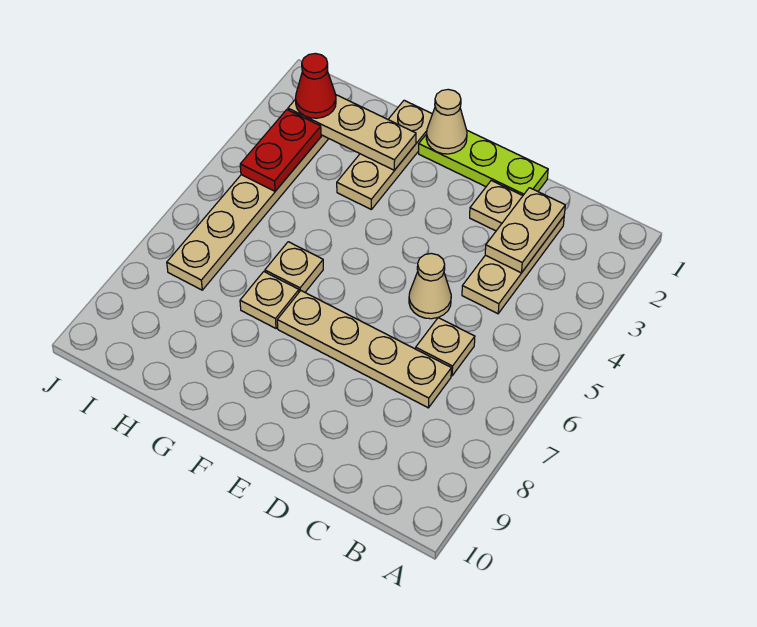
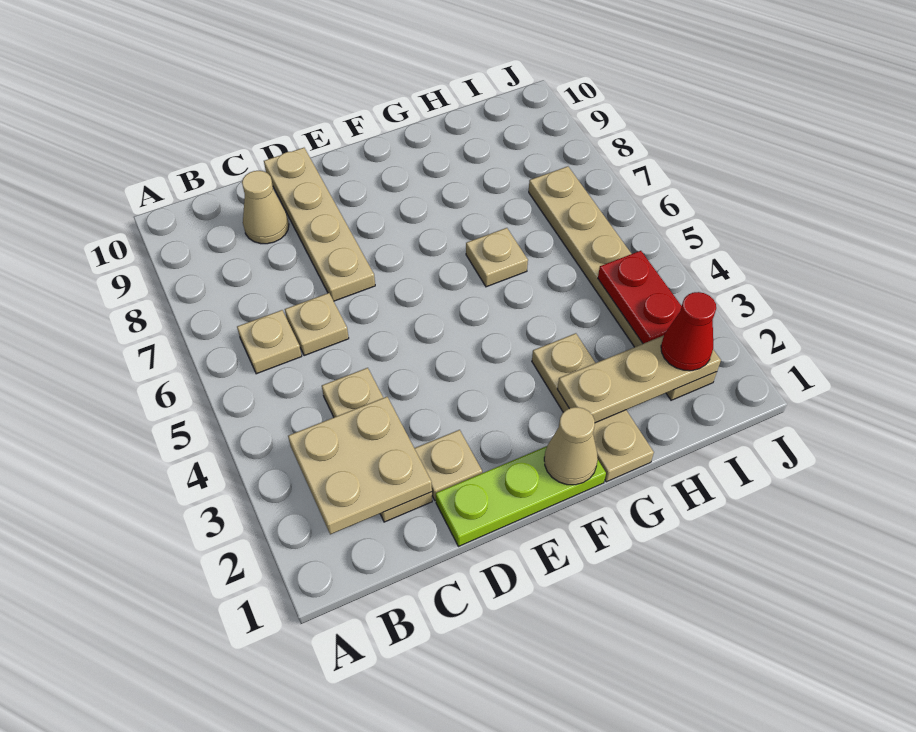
tan 1x2 plate [485,188,565,273] -> tan 2x2 plate [288,397,432,534]
tan 1x4 plate [277,291,451,408] -> tan 1x4 plate turned to [264,148,375,301]
tan 1x1 cone [409,253,451,319] -> tan 1x1 cone moved to [242,171,289,244]
tan 1x1 plate [240,272,299,328] -> tan 1x1 plate moved to [237,310,302,374]

